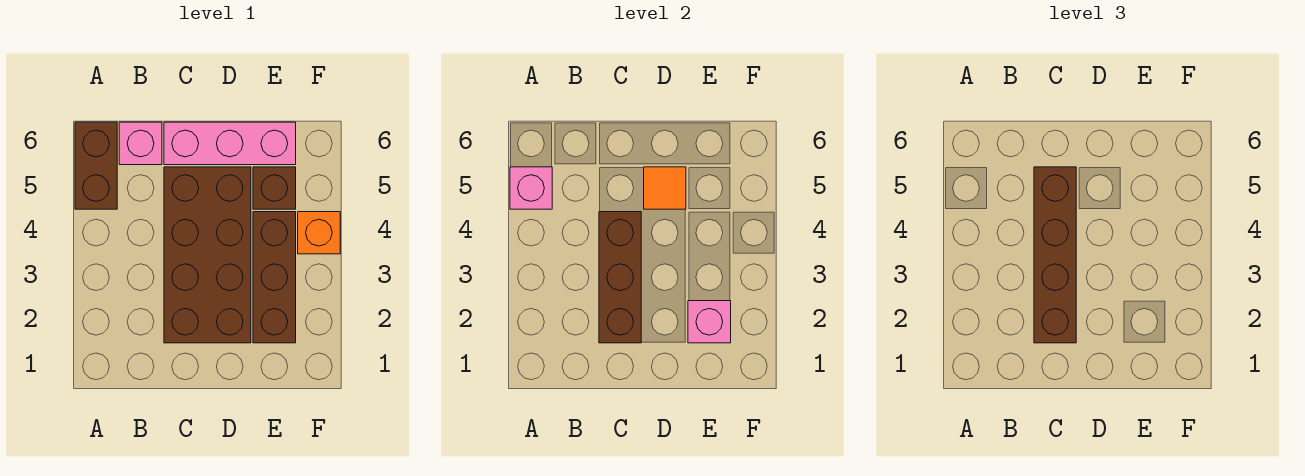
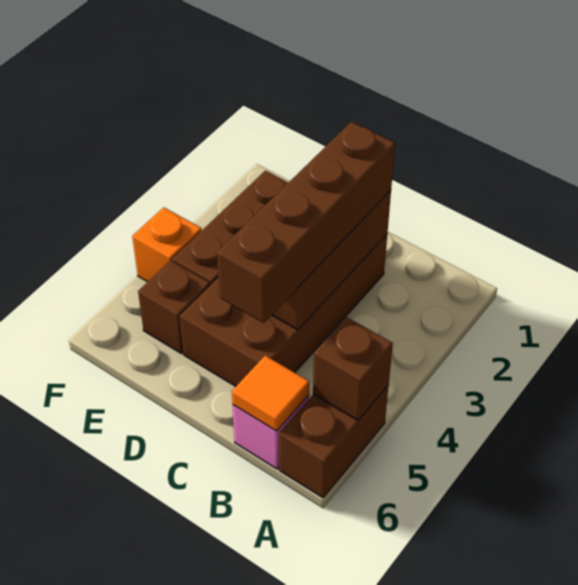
pink 1x1 brick [510,167,552,209] -> brown 1x1 brick [313,317,393,420]
pink 1x3 brick [164,122,296,165] -> none
orange 1x1 tile [644,167,686,209] -> orange 1x1 tile moved to [232,356,309,431]
pink 1x1 brick [688,301,731,343] -> none

